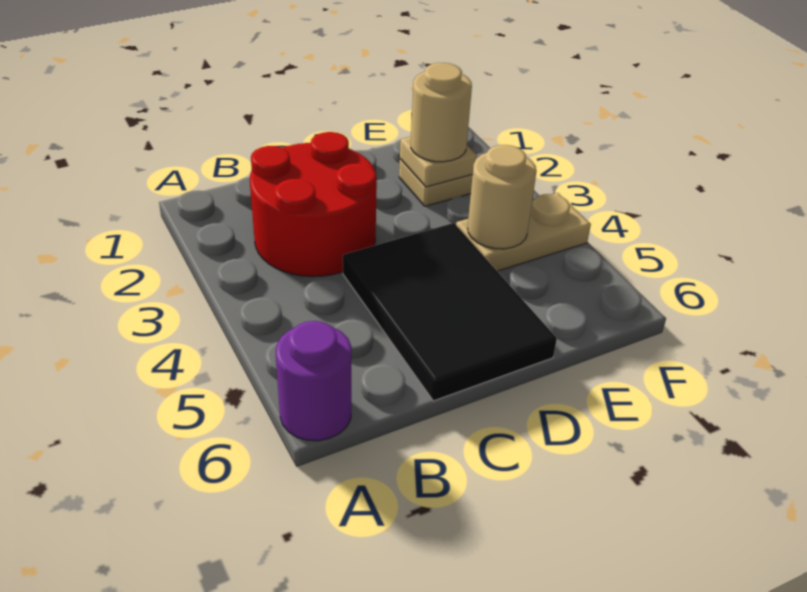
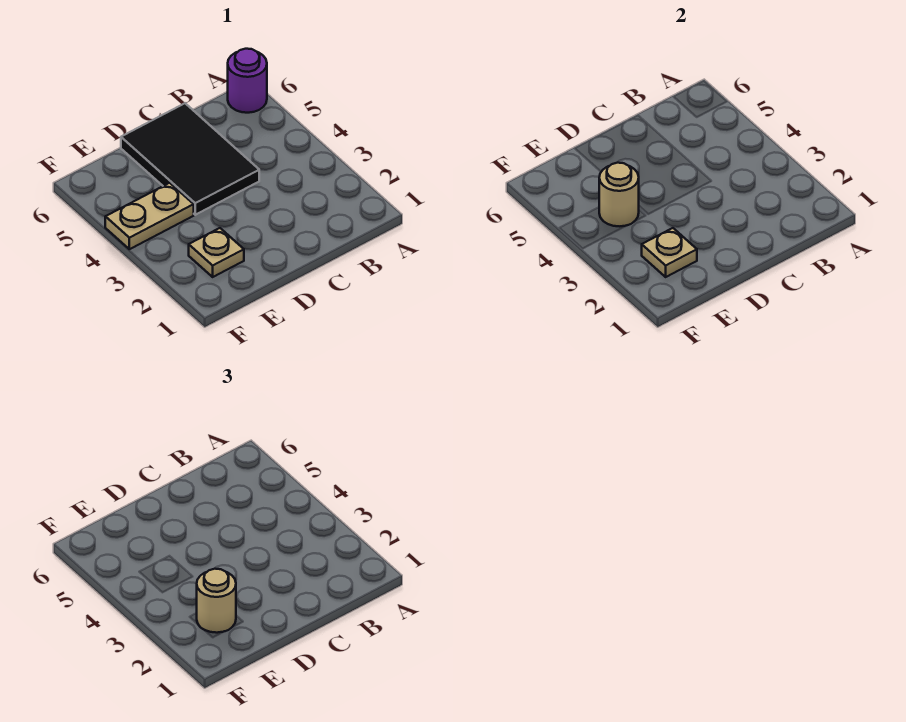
red 2x2 round brick [250,132,377,277] -> none

